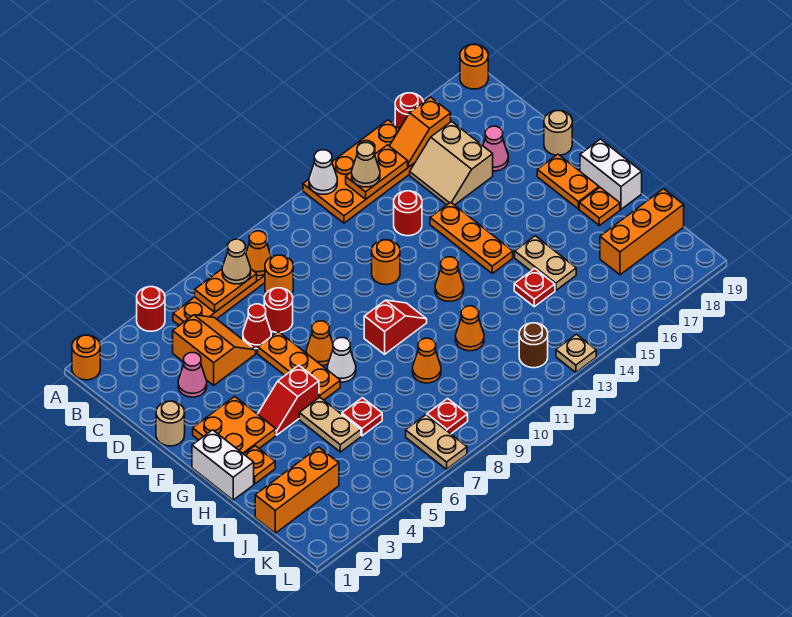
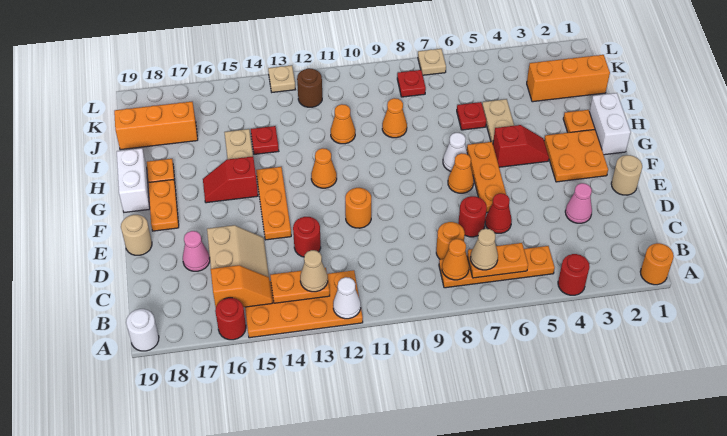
orange 1x1 round brick [460,44,488,89] -> white 1x1 round brick [126,309,159,351]
orange 2x2 slope [173,315,256,385] -> none
red 1x2 slope [364,300,427,354] -> red 1x2 slope moved to [203,156,258,203]
tan 1x2 plate [406,415,467,469] -> tan 1x1 plate [418,49,446,75]

